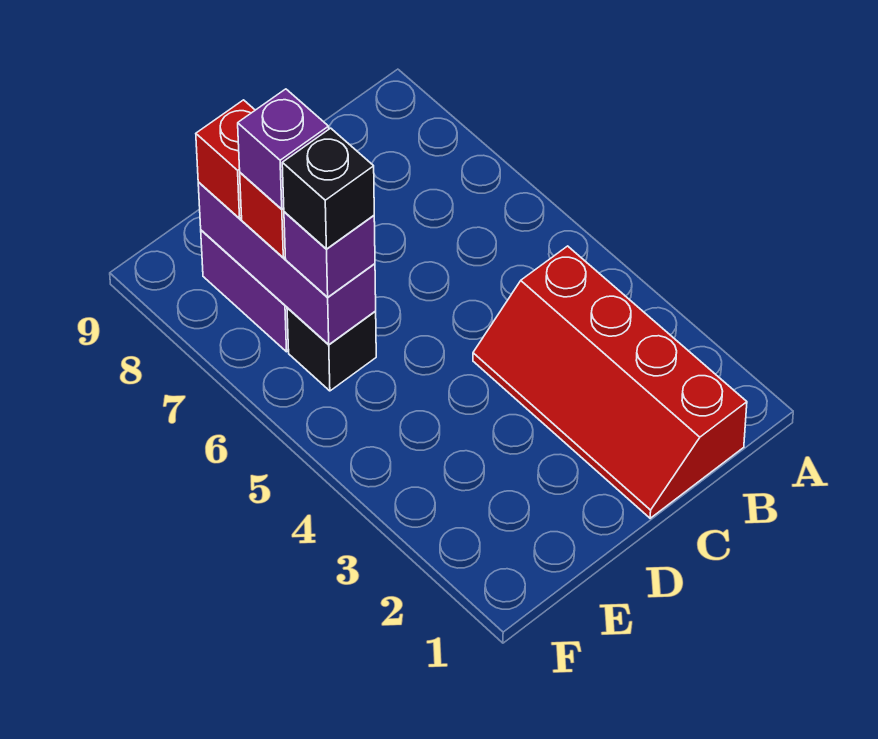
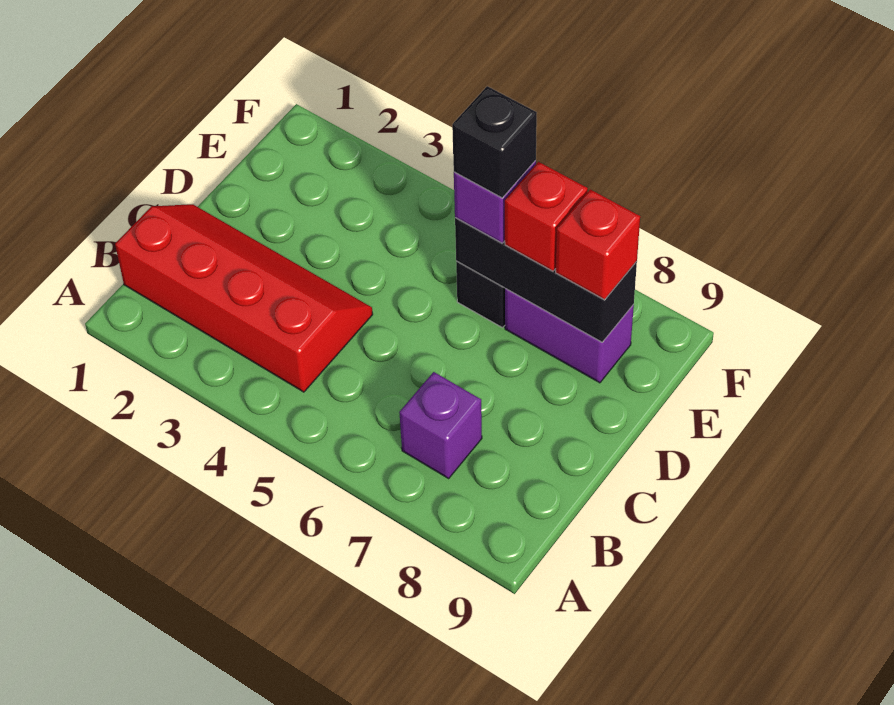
purple 1x3 brick [198,182,376,345] -> black 1x3 brick [455,218,637,342]
purple 1x1 brick [238,89,329,209] -> purple 1x1 brick moved to [399,372,482,478]

